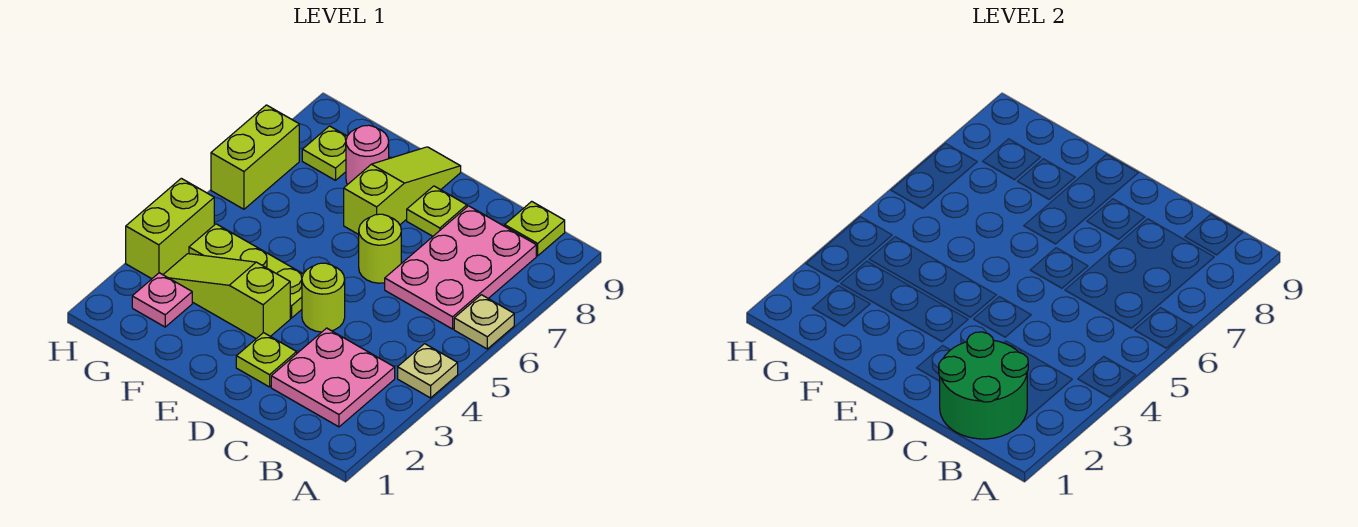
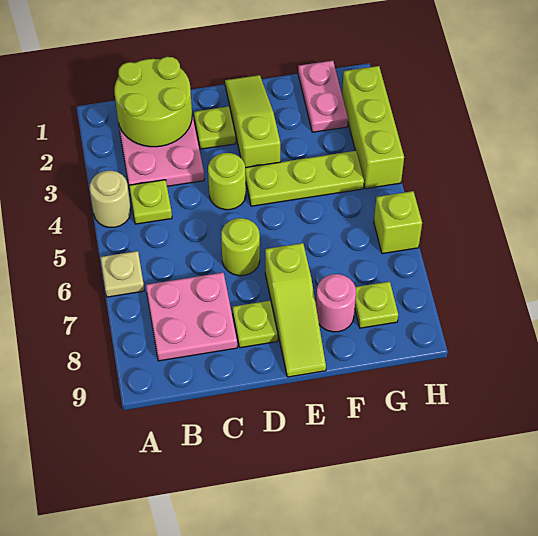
tan 1x1 plate [398,344,458,398] -> tan 1x1 round brick [90,171,131,227]
green 2x2 round brick [939,332,1028,439] -> lime 2x2 round brick [114,57,192,147]
pink 2x3 plate [385,206,536,329] -> pink 2x2 plate [146,273,237,361]
lime 1x1 plate [505,201,565,256] -> lime 1x1 plate moved to [129,180,172,224]
lime 1x3 slope [163,254,290,339] -> lime 1x3 slope turned to [225,75,280,168]
pink 1x1 plate [132,273,192,327] -> pink 1x2 plate [298,61,348,132]
lime 1x2 brick [126,178,214,279] -> lime 1x3 brick [342,66,404,189]
lime 1x2 brick [211,105,299,209] -> lime 1x1 brick [374,191,422,254]

